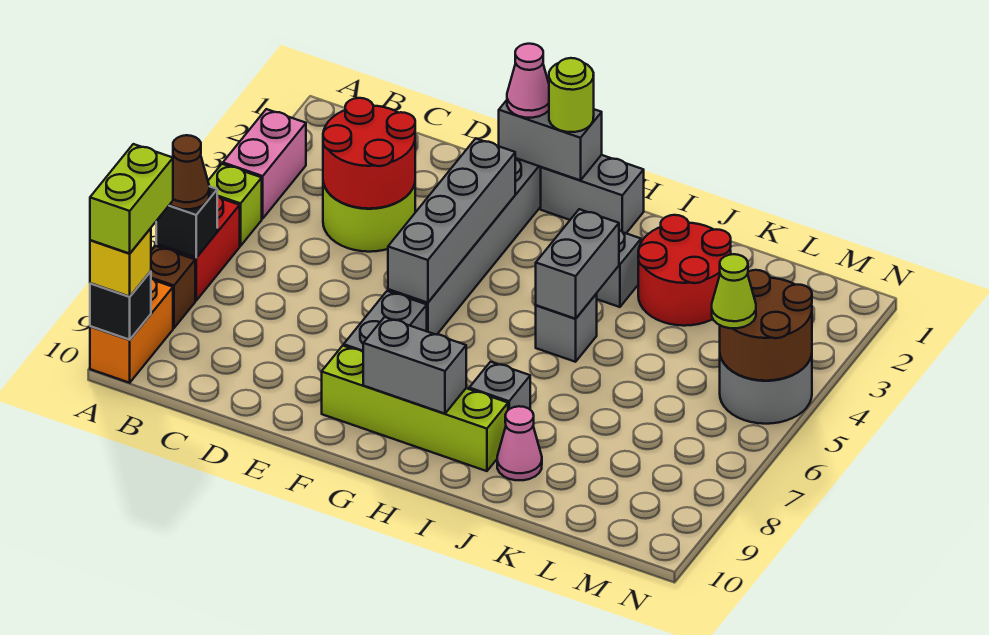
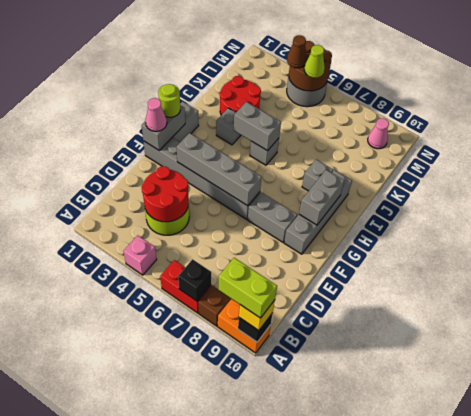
pink 1x2 brick [223,109,306,219] -> pink 1x1 brick [123,235,157,275]
lime 1x1 brick [208,164,262,246] -> none
brown 1x1 cone [170,135,209,209] -> brown 1x1 cone moved to [287,35,307,68]
lime 1x4 brick [322,346,508,471] -> grey 1x4 brick [284,170,352,254]
pink 1x1 cone [497,406,542,480] -> pink 1x1 cone moved to [368,118,389,149]

